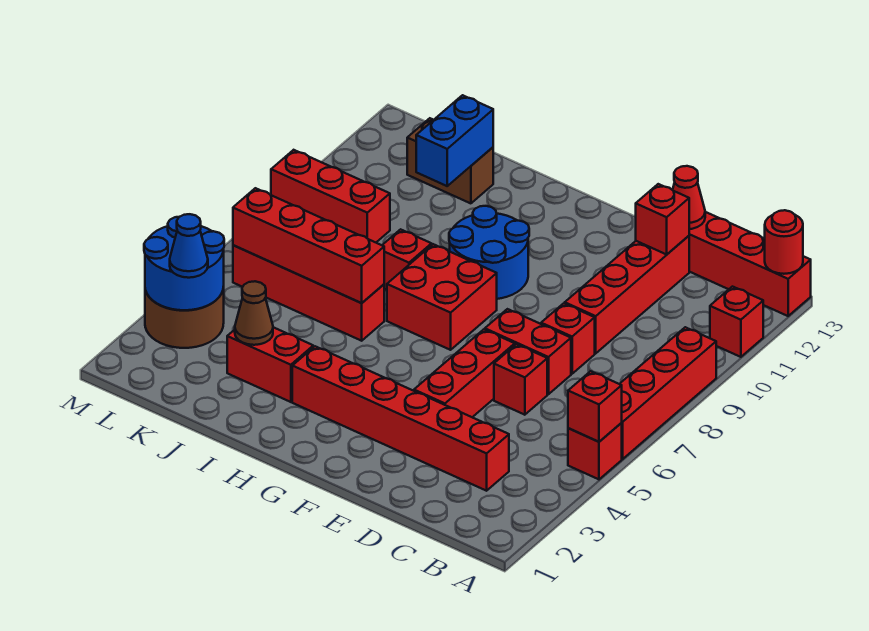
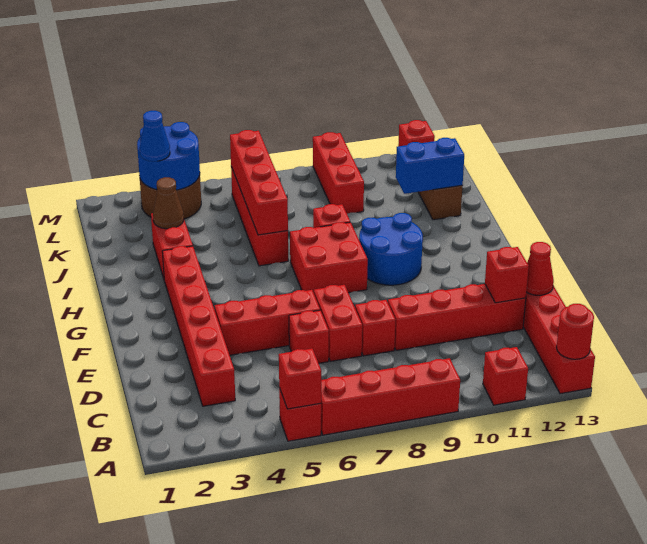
none -> red 1x1 brick [398,120,435,146]

